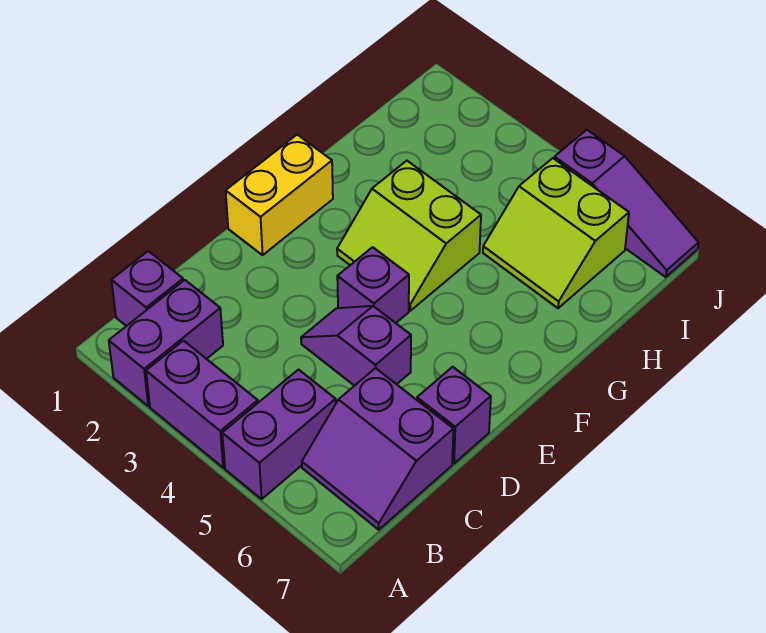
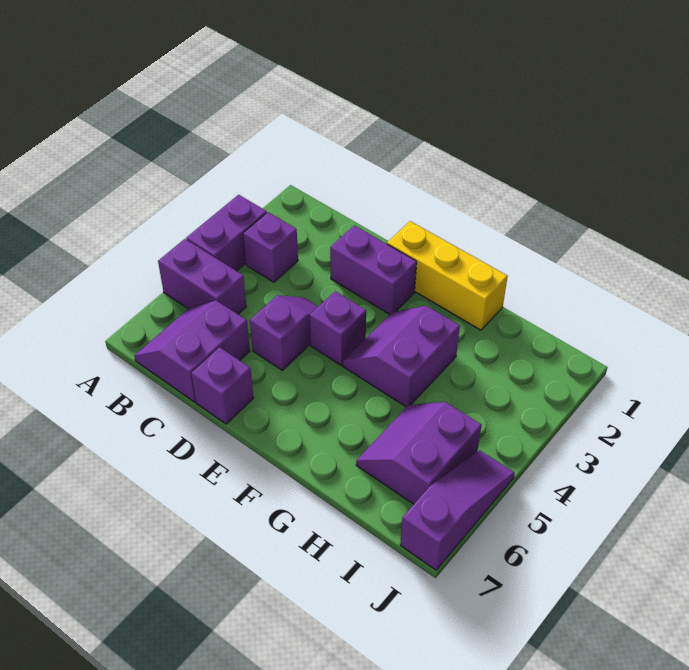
purple 1x2 brick [109,280,223,406] -> purple 1x2 brick moved to [330,225,417,314]
purple 1x1 brick [111,251,183,326] -> purple 1x1 brick moved to [243,212,298,282]
yellow 1x2 brick [226,135,333,255] -> yellow 1x3 brick [387,221,508,330]
lime 2x2 slope [337,161,481,311] -> purple 2x2 slope [343,306,460,407]
lime 2x2 slope [483,158,629,308] -> purple 2x2 slope [356,402,481,504]
purple 1x3 slope [554,130,698,277] -> purple 1x3 slope turned to [400,450,515,570]

